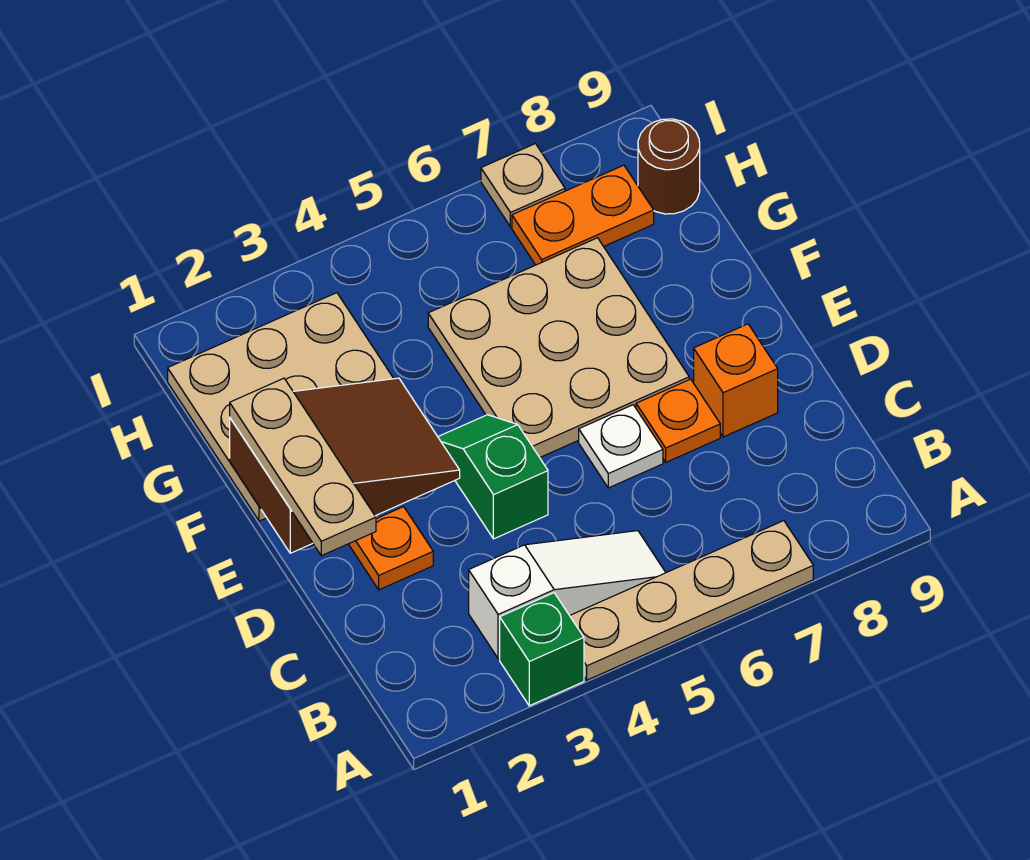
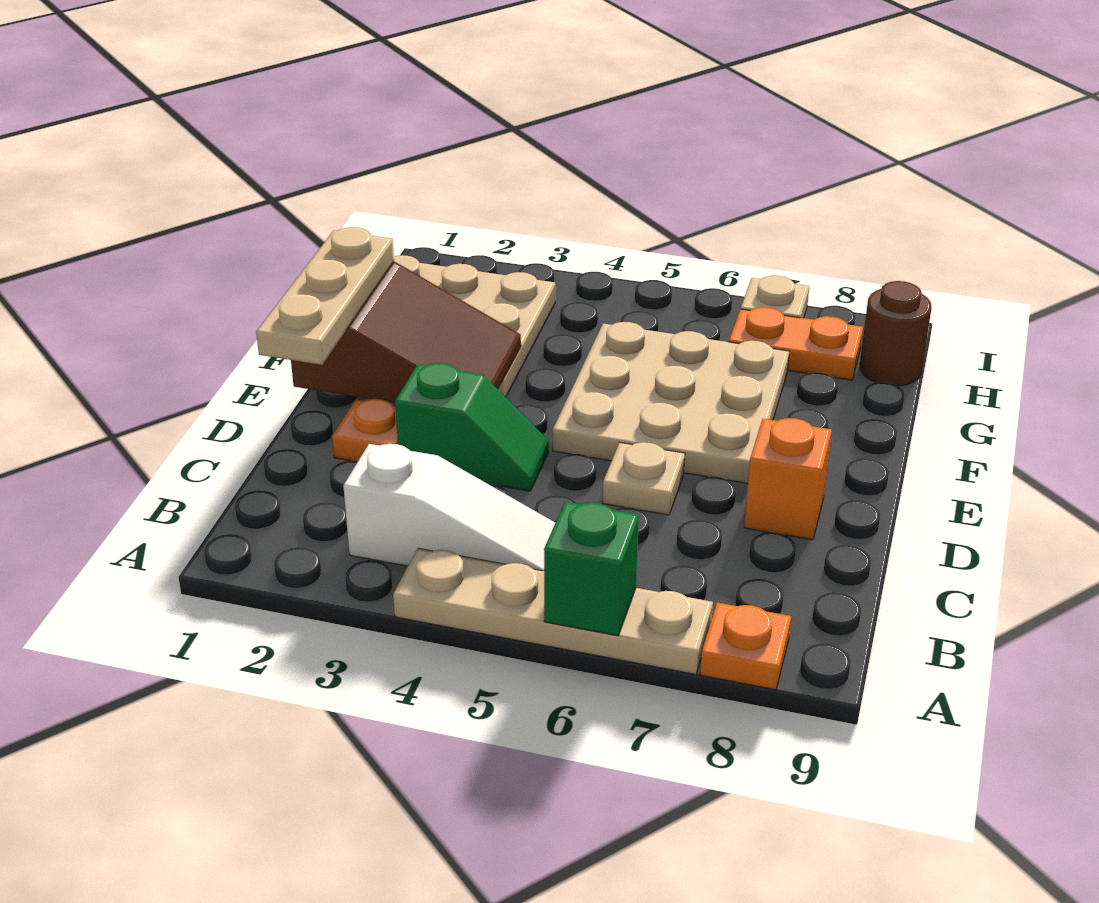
green 1x1 brick [500,593,584,706] -> green 1x1 brick moved to [544,502,639,636]
green 1x2 slope [438,415,548,539] -> green 1x2 slope turned to [395,363,549,491]
white 1x1 plate [579,405,663,488] -> tan 1x1 plate [603,442,685,515]
orange 1x1 plate [636,379,720,462] -> orange 1x1 plate moved to [700,603,791,690]

